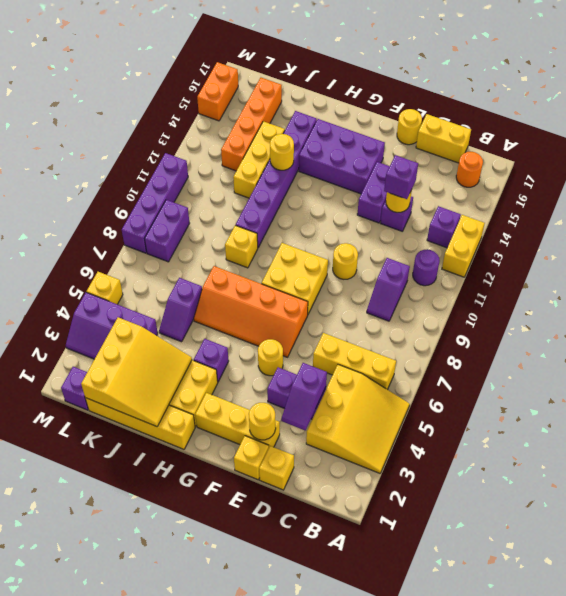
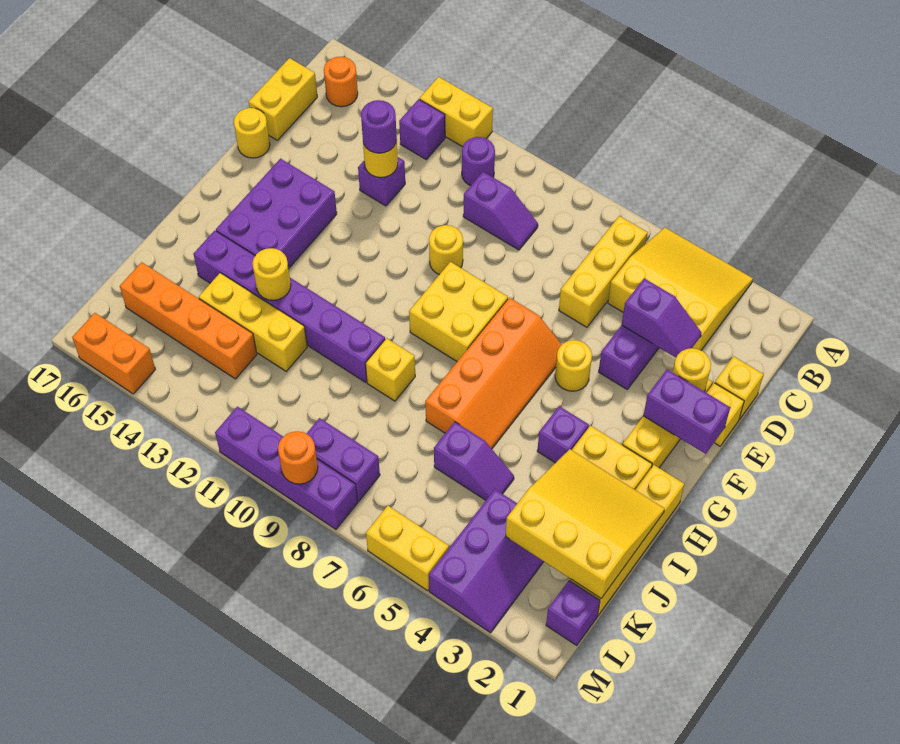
purple 1x1 brick [384,155,418,199] -> purple 1x1 round brick [361,100,397,153]
purple 1x2 brick [357,162,390,223] -> purple 1x2 brick moved to [643,369,730,454]
yellow 1x1 brick [87,272,123,304] -> yellow 1x2 brick [366,506,449,591]
none -> orange 1x1 round brick [278,431,318,484]

